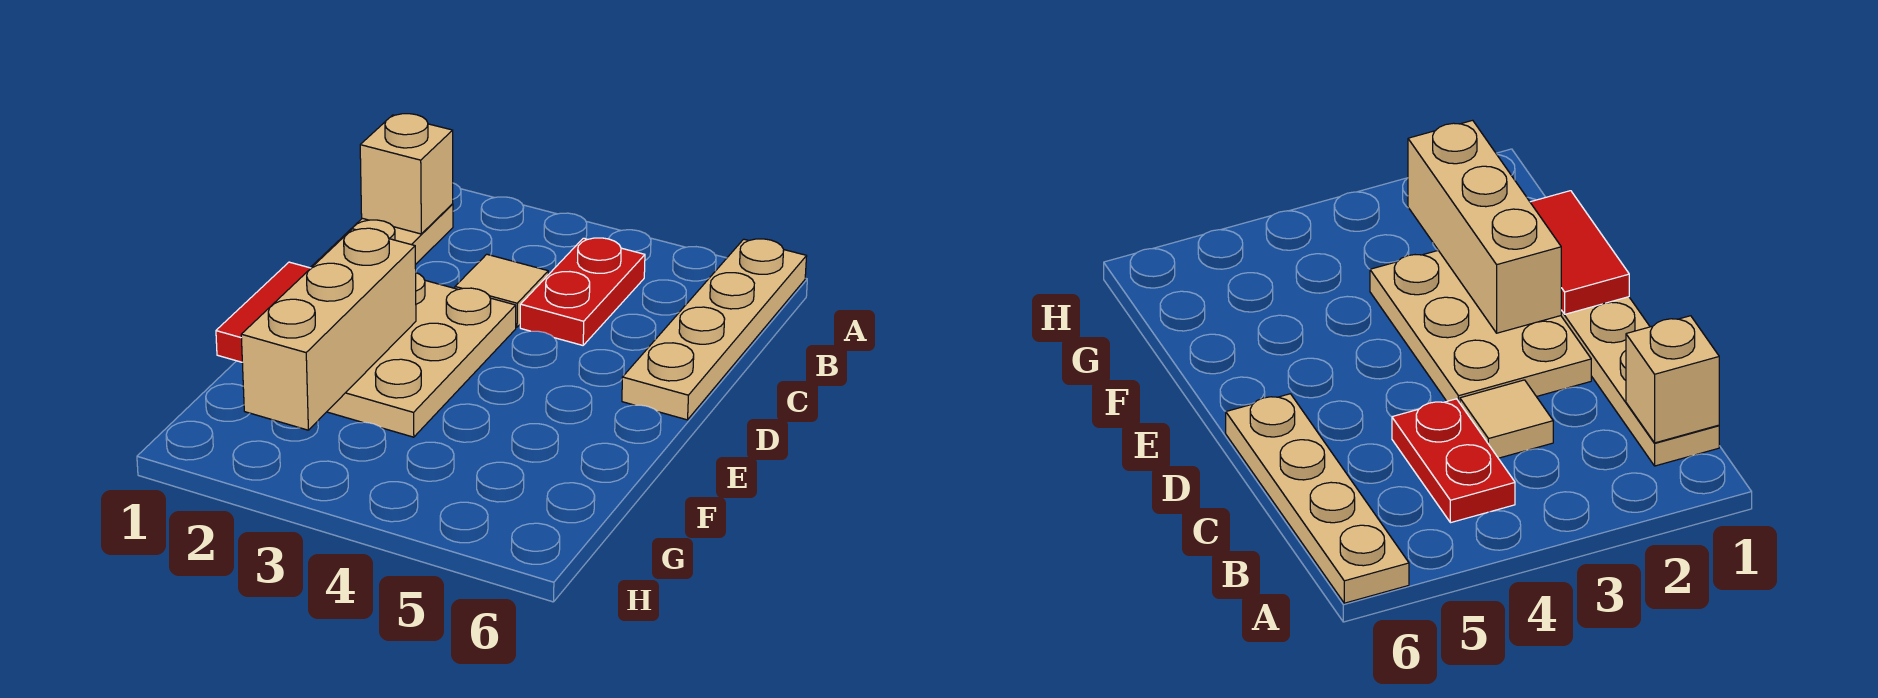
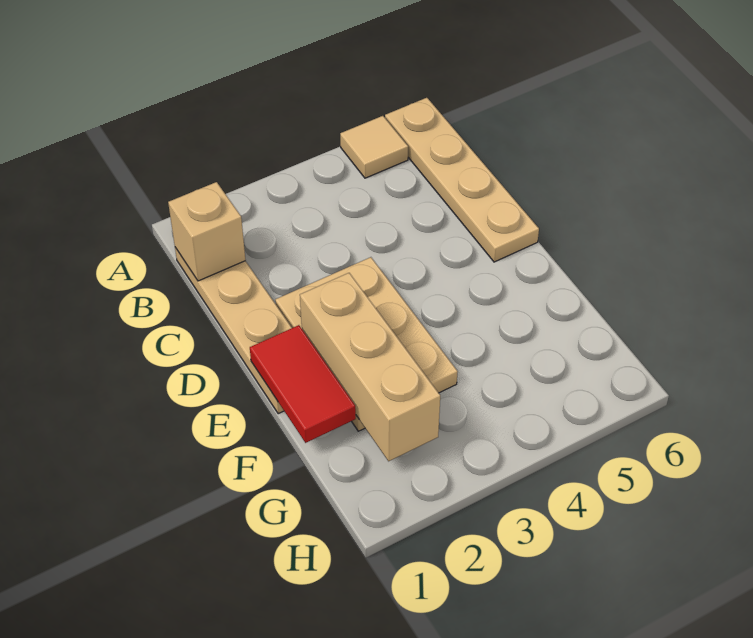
red 1x2 plate [520,238,645,345] -> none
tan 1x1 tile [455,254,548,327] -> tan 1x1 tile moved to [340,116,408,178]

